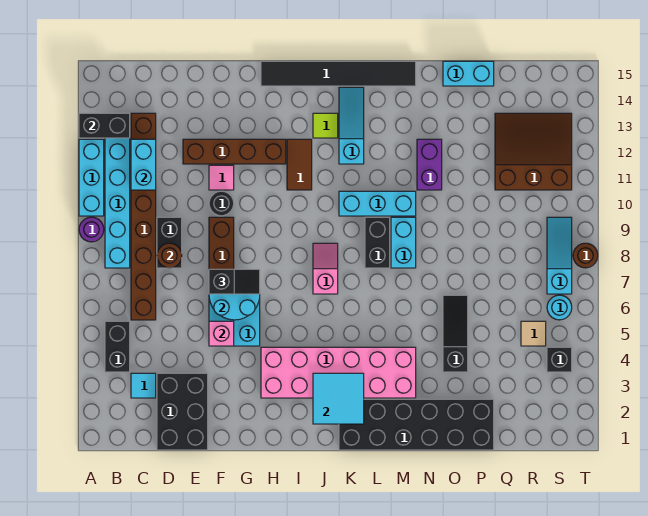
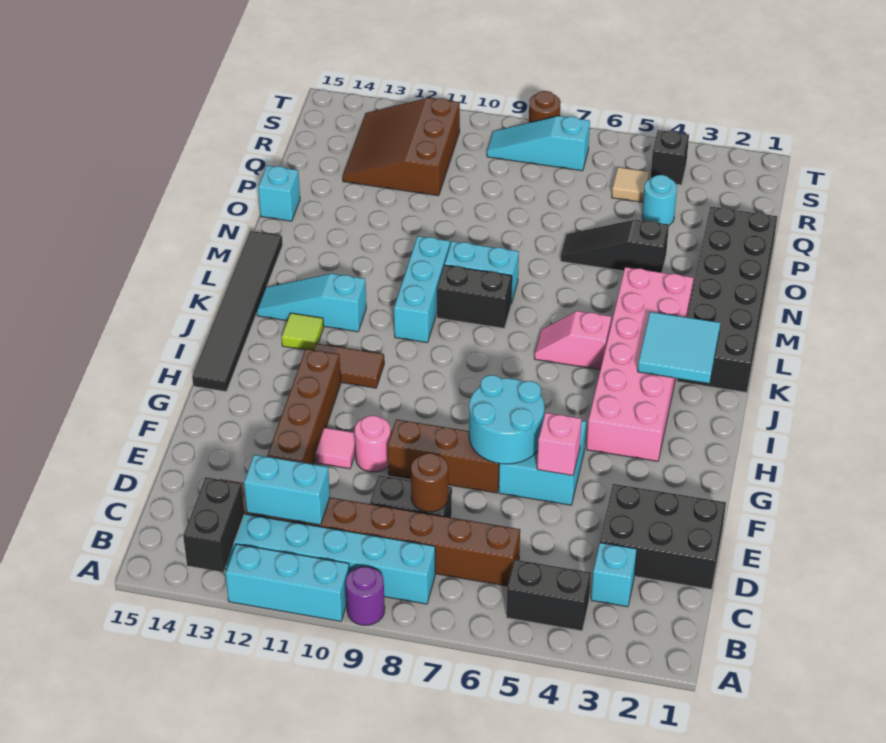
cyan 1x1 tile [131,373,156,398] -> cyan 1x1 brick [591,543,637,607]
black 1x2 slope [209,269,260,294] -> none
black 1x1 round brick [209,191,234,216] -> pink 1x1 round brick [355,416,391,472]
pink 1x2 slope [313,243,338,294] -> pink 1x2 slope moved to [535,311,611,370]
purple 1x2 brick [417,139,442,190] -> none
cyan 1x2 brick [443,61,494,86] -> cyan 1x1 brick [258,166,300,221]
cyan 1x1 round brick [547,295,572,320] -> cyan 1x1 round brick moved to [642,175,677,225]

